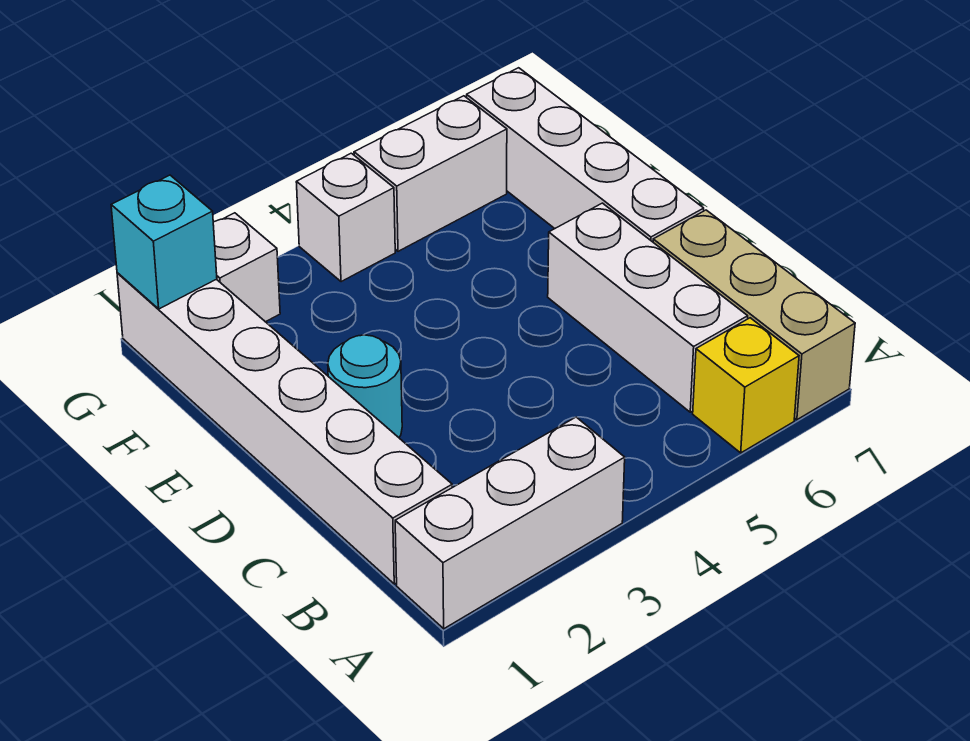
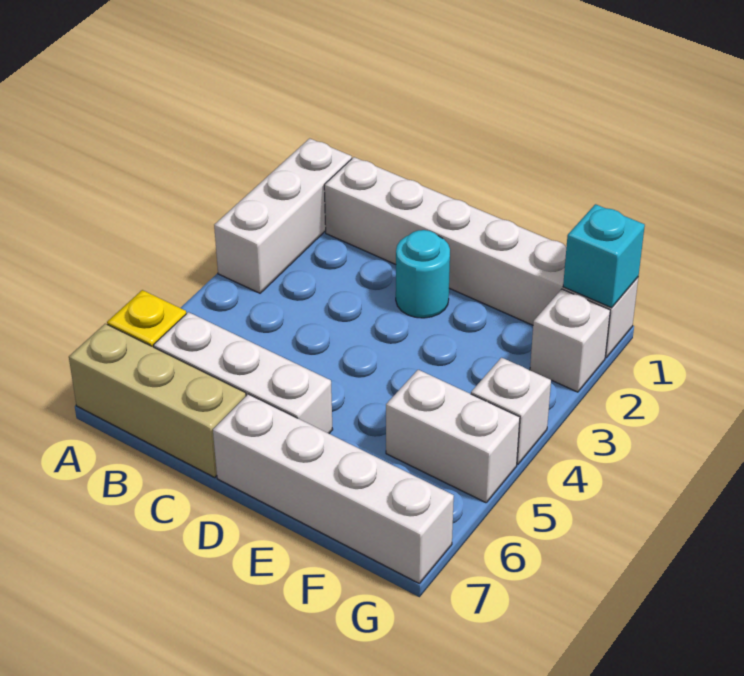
white 1x2 brick [354,96,507,251] -> white 1x2 brick turned to [386,370,520,503]

